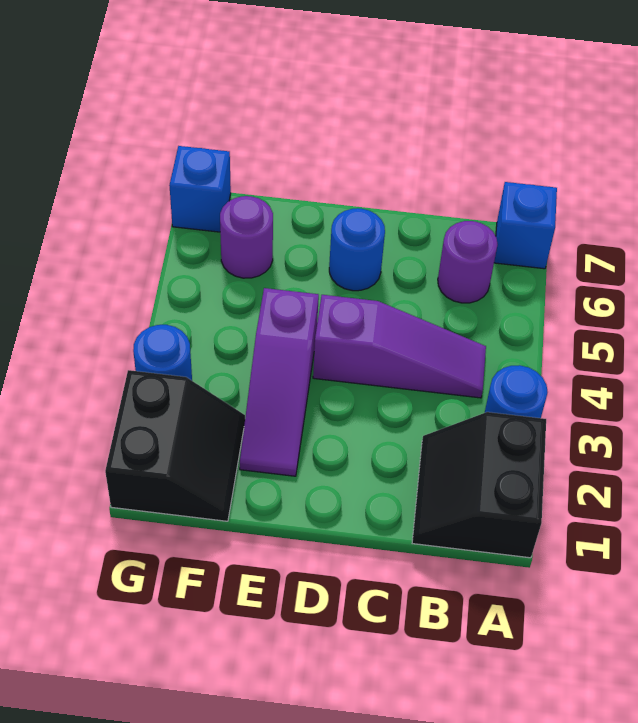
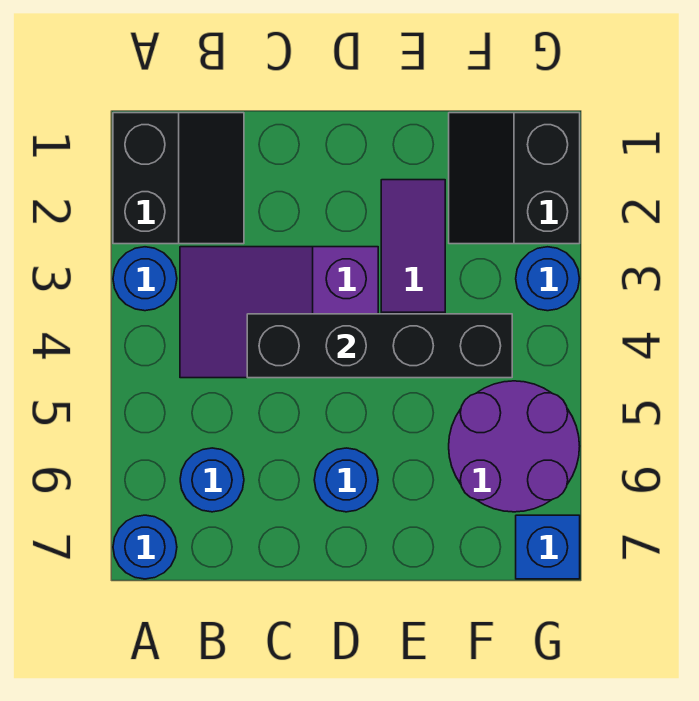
blue 1x1 brick [494,182,557,269] -> blue 1x1 round brick [113,515,177,579]
purple 1x3 slope [313,295,486,398] -> purple 2x3 slope [180,247,378,378]
purple 1x1 round brick [438,221,498,303] -> blue 1x1 round brick [180,448,244,512]
none -> black 1x4 brick [247,314,512,378]
purple 1x1 round brick [220,196,273,278] -> purple 2x2 round brick [449,381,580,512]

